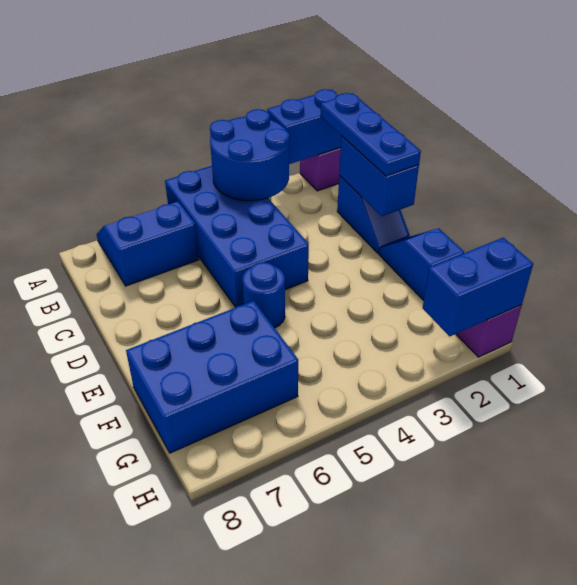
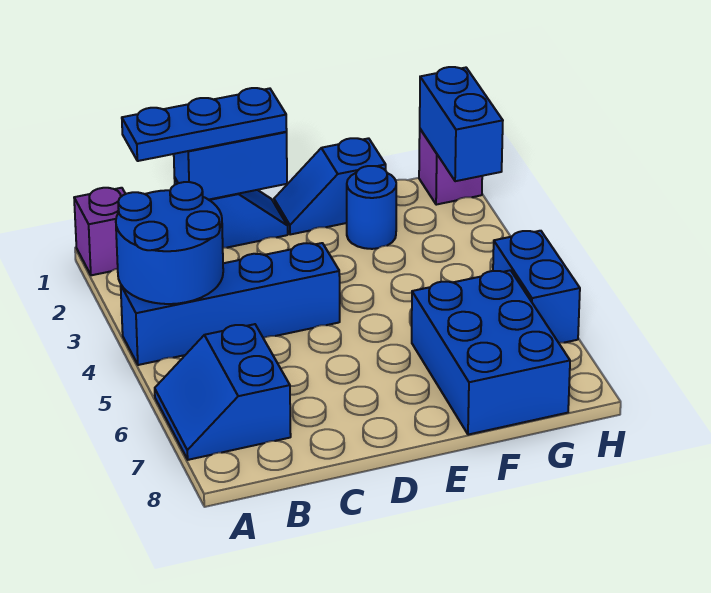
blue 1x2 brick [267,89,341,164] -> blue 1x2 brick moved to [493,231,580,343]
blue 2x4 brick [165,166,309,307] -> blue 1x4 brick [121,243,340,365]
blue 1x1 round brick [243,262,285,328] -> blue 1x1 round brick moved to [347,166,396,249]

